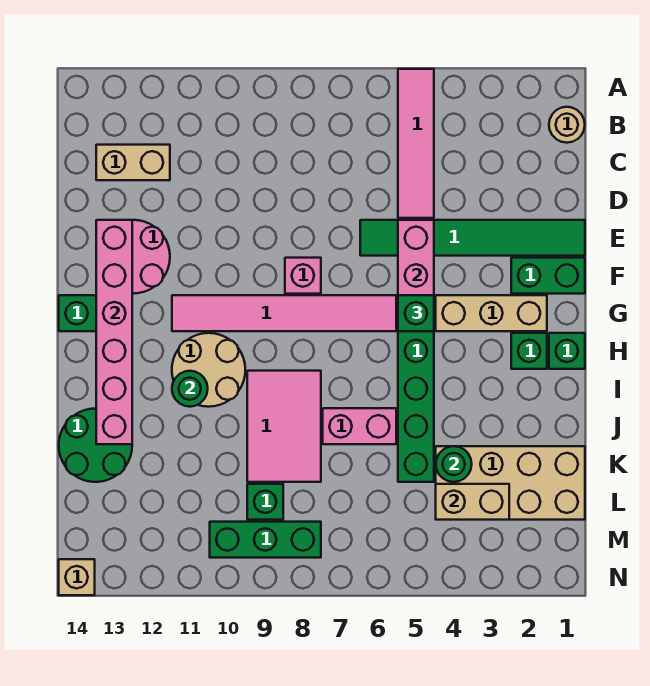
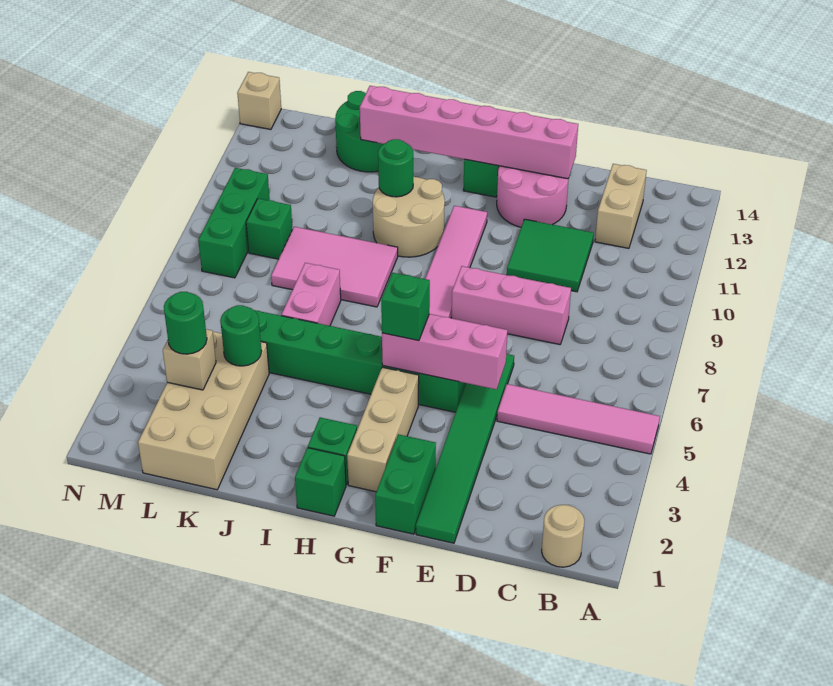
none -> green 2x2 tile [507,219,594,292]
pink 1x1 brick [285,258,321,294] -> pink 1x3 brick [452,266,571,345]
tan 1x2 brick [436,484,509,520] -> tan 1x1 brick [163,329,216,390]
none -> green 1x1 round brick [164,292,207,354]

